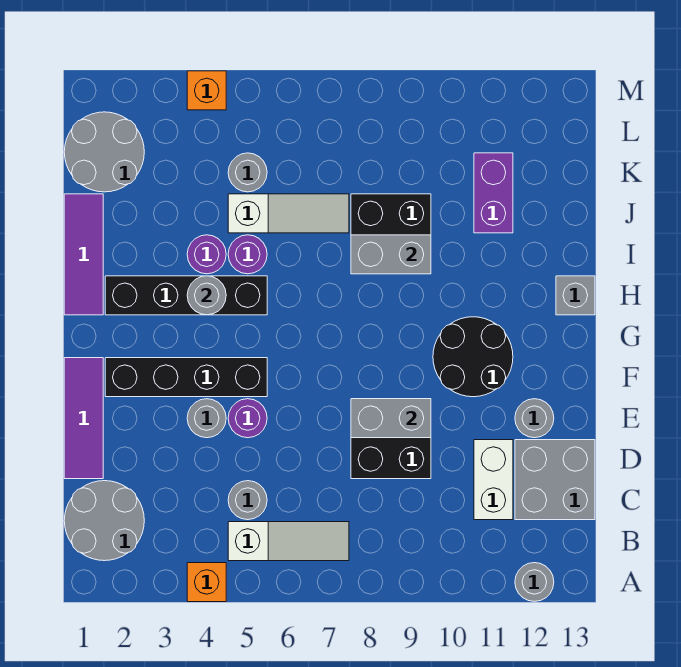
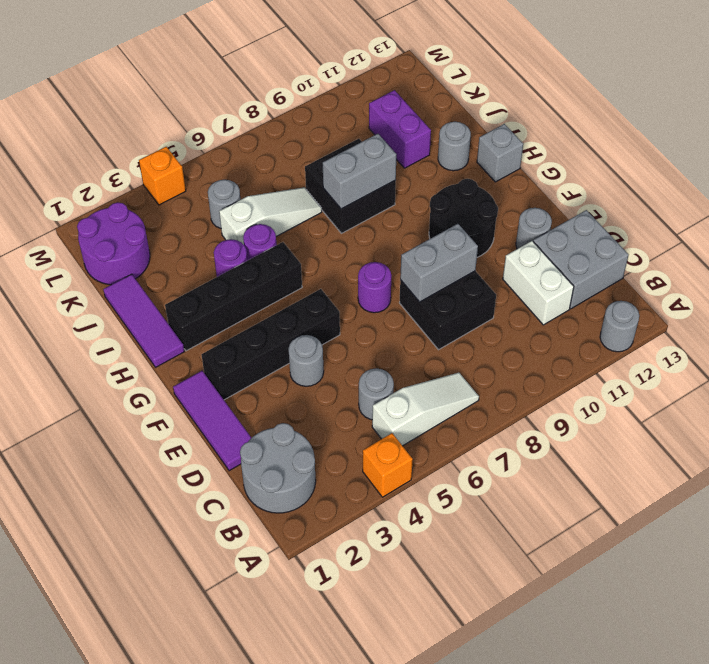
purple 1x1 round brick [228,399,267,438] -> purple 1x1 round brick moved to [358,262,391,313]
grey 1x1 round brick [187,276,226,315] -> grey 1x1 round brick moved to [438,122,471,171]
grey 2x2 round brick [64,112,144,192] -> purple 2x2 round brick [77,202,150,285]

